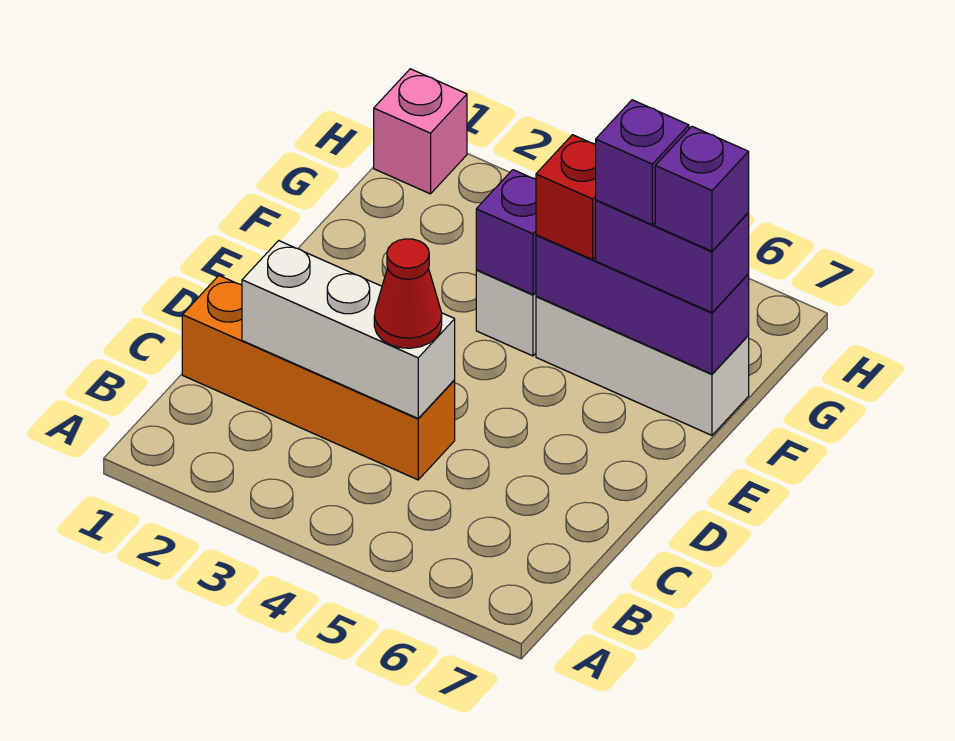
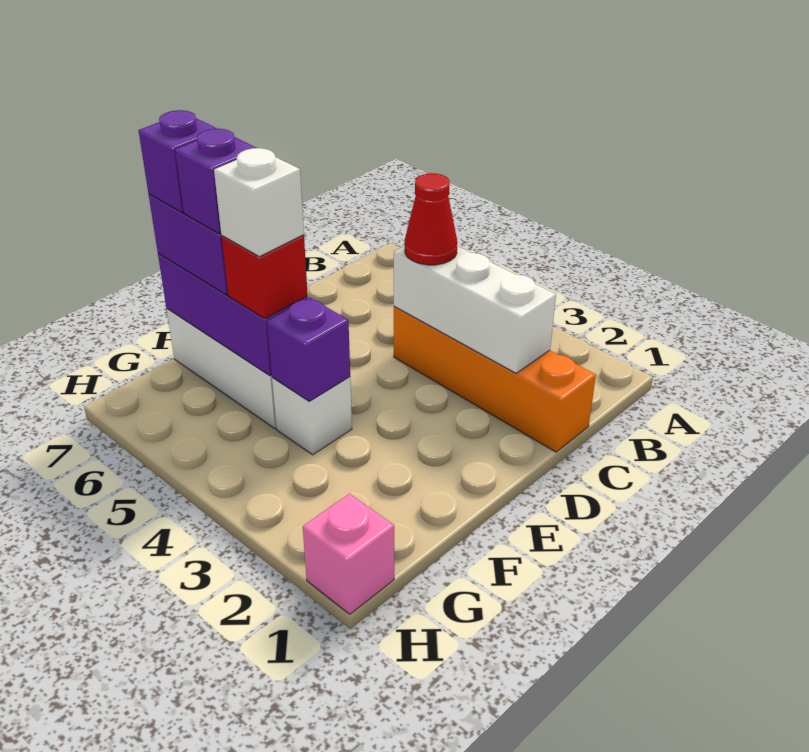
none -> white 1x1 brick [214,148,304,257]

